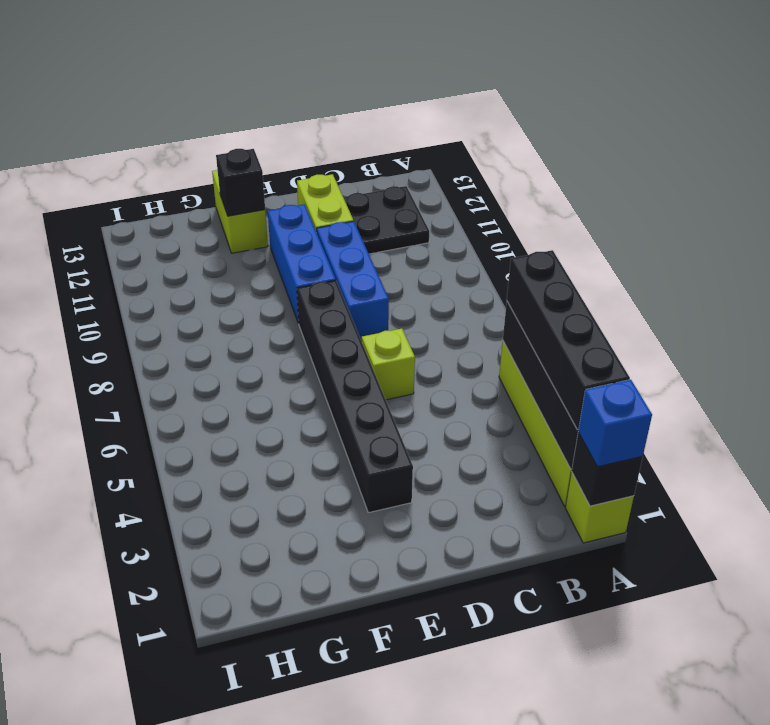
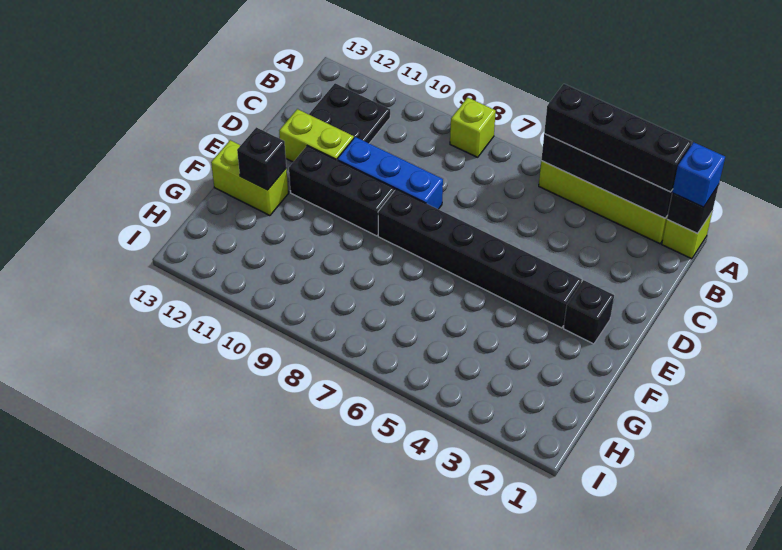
lime 1x1 brick [362,329,415,400] -> lime 1x1 brick moved to [450,97,496,157]
none -> black 1x1 brick [563,280,614,344]
blue 1x3 brick [268,204,336,323] -> black 1x3 brick [289,146,395,236]

